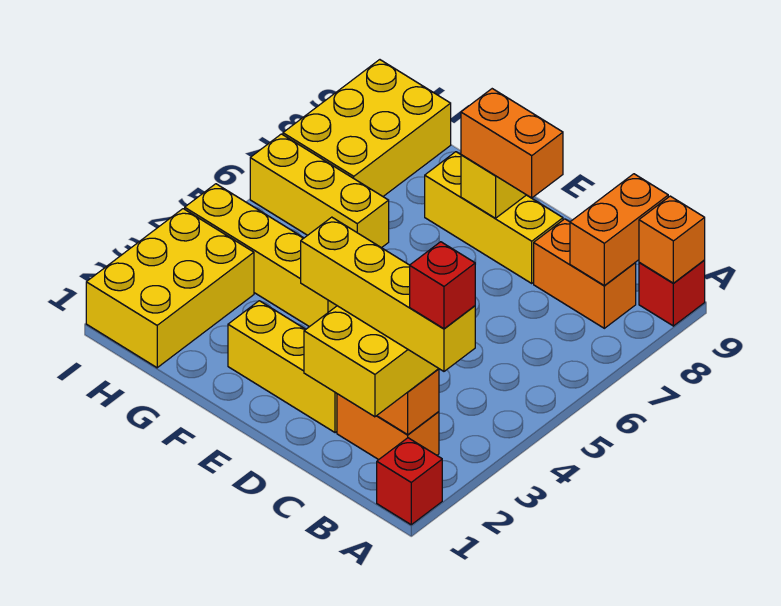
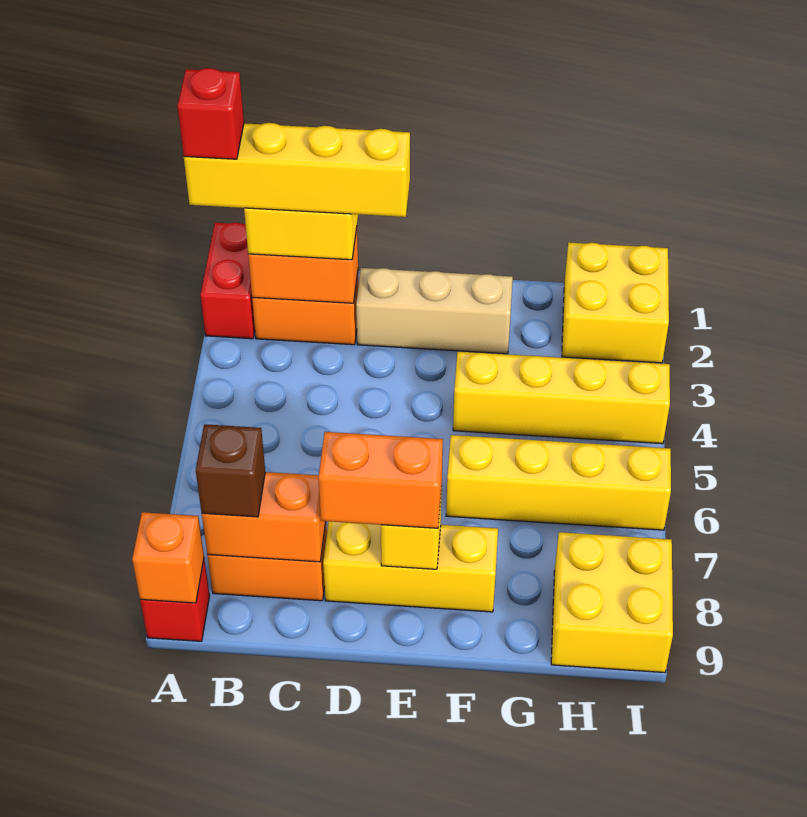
red 1x1 brick [377,438,442,525] -> red 1x2 brick [200,223,255,339]
orange 1x2 brick [570,174,668,285] -> orange 1x2 brick turned to [202,472,326,562]
none -> brown 1x1 brick [196,424,265,517]
yellow 1x3 brick [228,301,337,433] -> tan 1x3 brick [356,268,513,354]
yellow 1x3 brick [250,134,389,248] -> yellow 1x4 brick [446,435,671,530]
yellow 2x3 brick [86,209,254,368] -> yellow 2x2 brick [562,242,669,363]
yellow 2x3 brick [283,60,451,196] -> yellow 2x2 brick [551,532,673,673]

